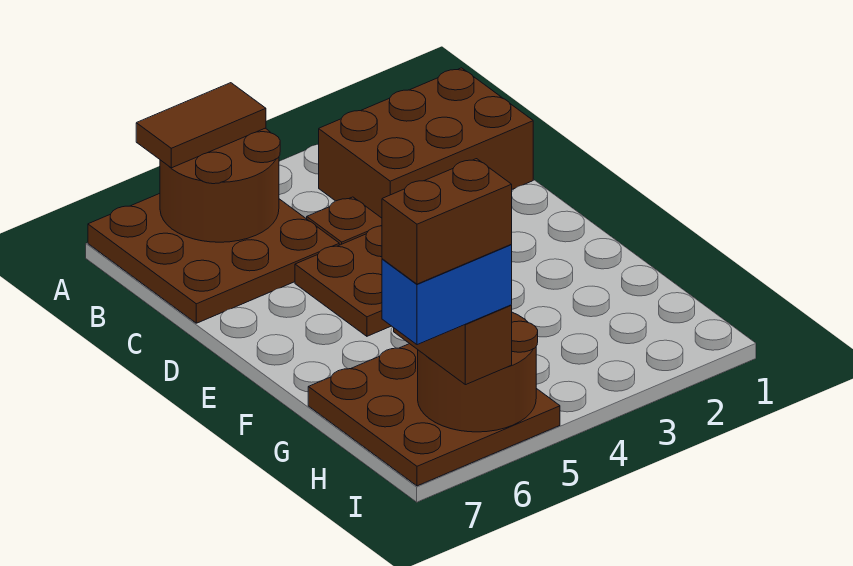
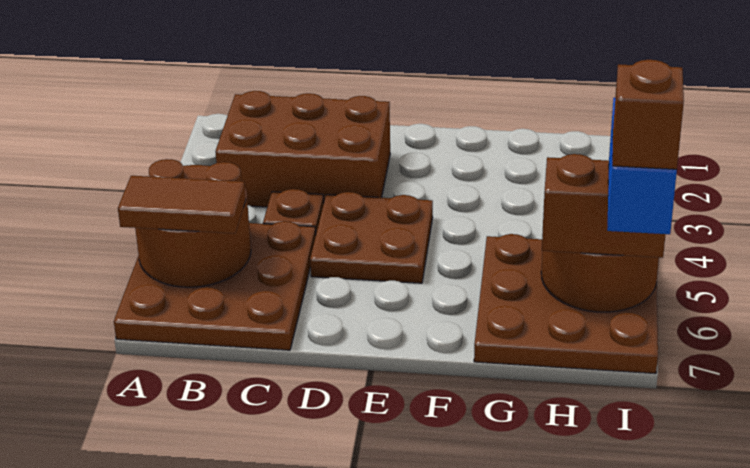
brown 1x2 tile [136,83,266,168] -> brown 1x2 tile turned to [118,176,246,233]
brown 2x3 brick [319,68,533,218] -> brown 2x3 brick turned to [215,91,390,207]
brown 1x2 brick [382,159,512,284] -> brown 1x1 brick [612,60,684,169]

